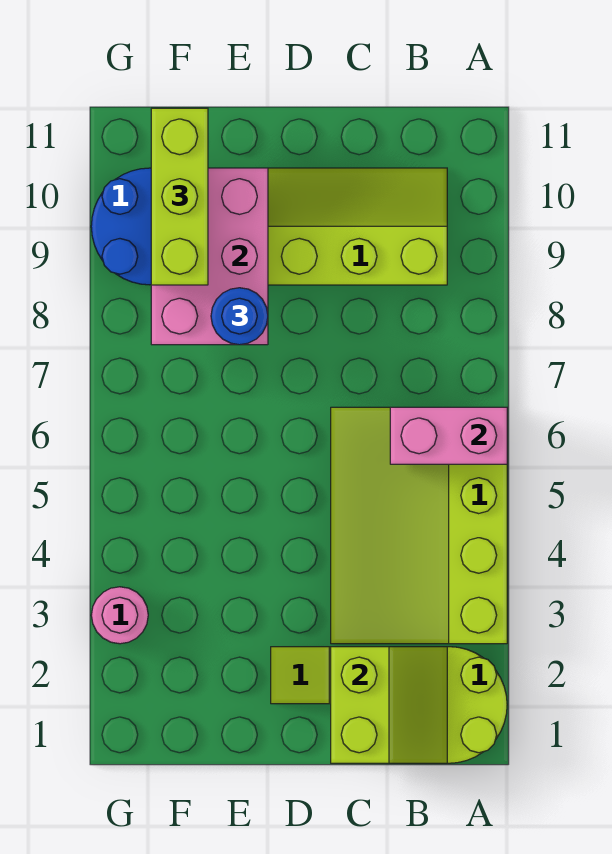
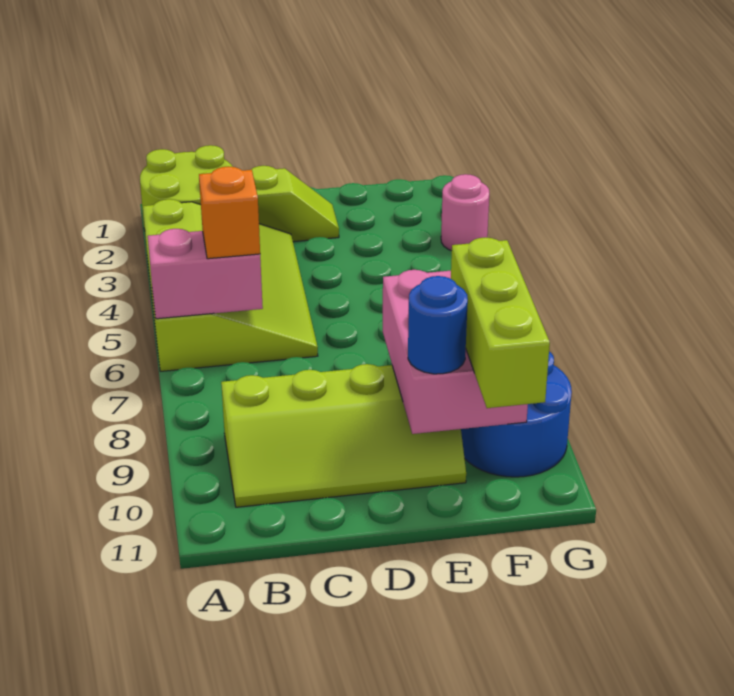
lime 2x2 slope [331,647,447,763] -> none
none -> orange 1x1 brick [199,166,260,259]
blue 1x1 round brick [211,288,268,345] -> blue 1x1 round brick moved to [408,276,468,374]

